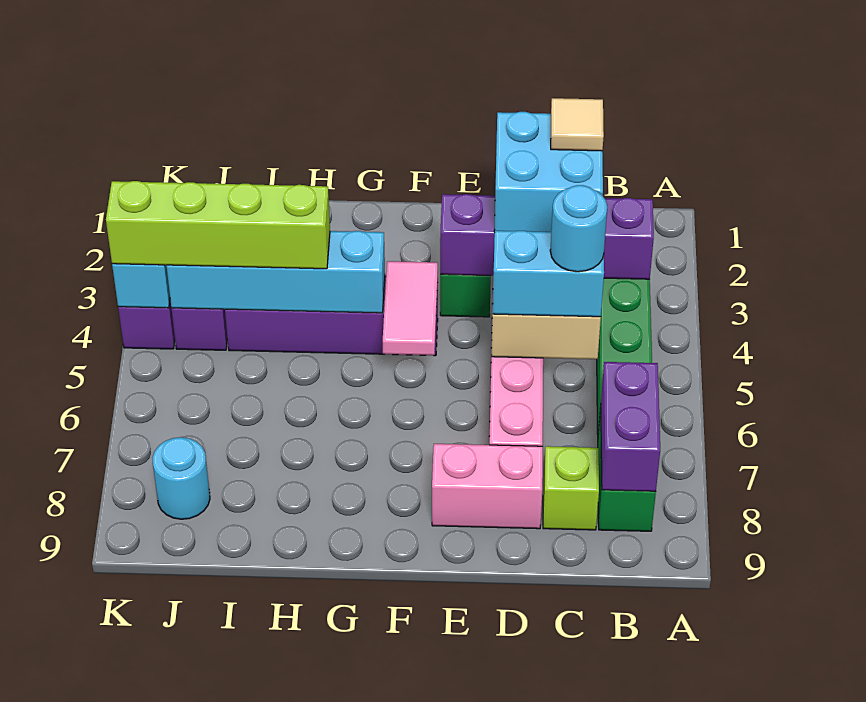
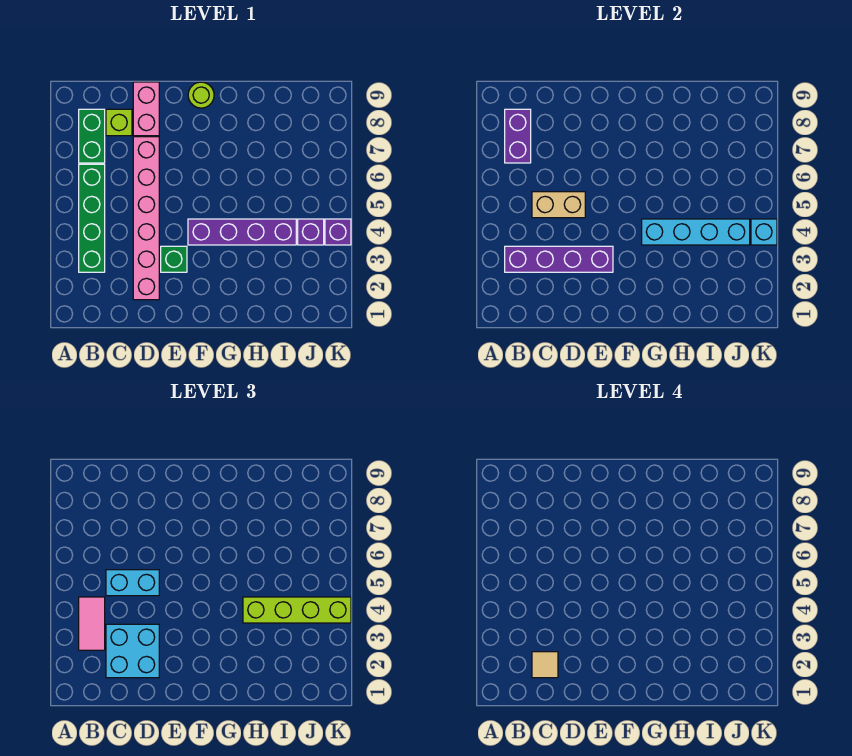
cyan 1x1 round brick [550,185,607,272] -> none
pink 1x2 brick [432,444,543,529] -> pink 1x2 brick turned to [133,82,159,136]
pink 1x2 tile [383,261,438,355] -> pink 1x2 tile moved to [79,597,105,650]
none -> lime 1x1 round brick [188,82,214,108]
cyan 1x1 round brick [152,437,210,519] -> none

